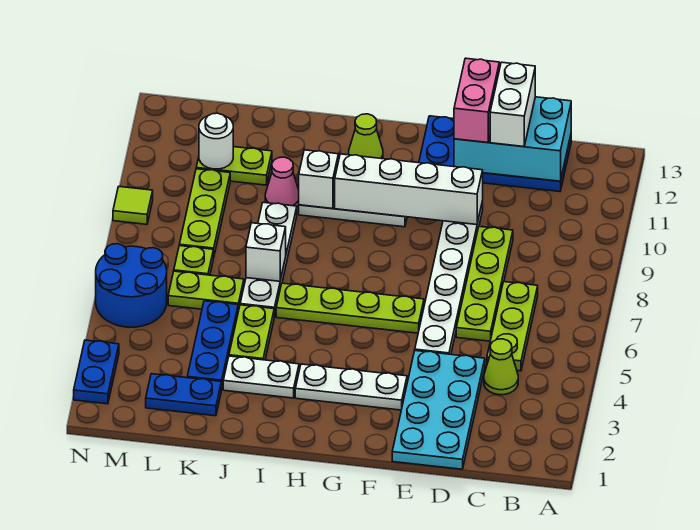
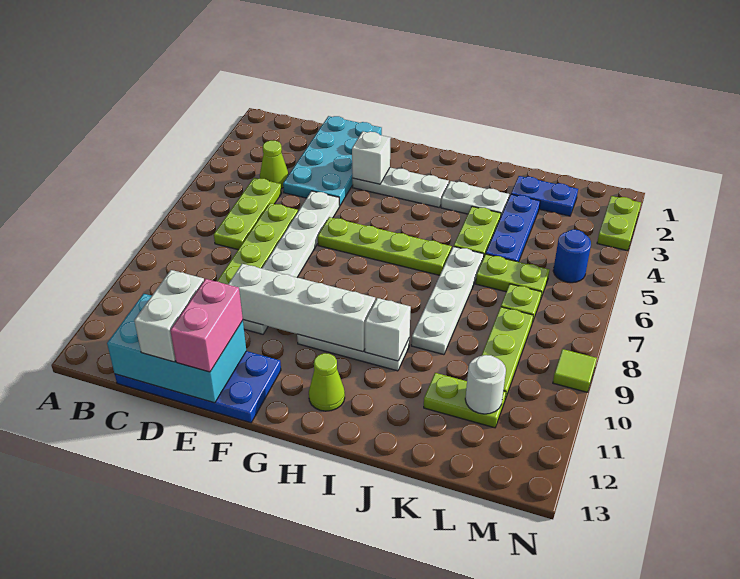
white 1x1 brick [246,223,286,281] -> white 1x1 brick moved to [352,131,391,184]
pink 1x1 cone [265,157,299,207] -> none
blue 2x2 round brick [96,244,167,327] -> blue 1x1 round brick [553,230,591,283]
blue 1x2 plate [74,340,119,404] -> lime 1x2 plate [597,196,641,251]

